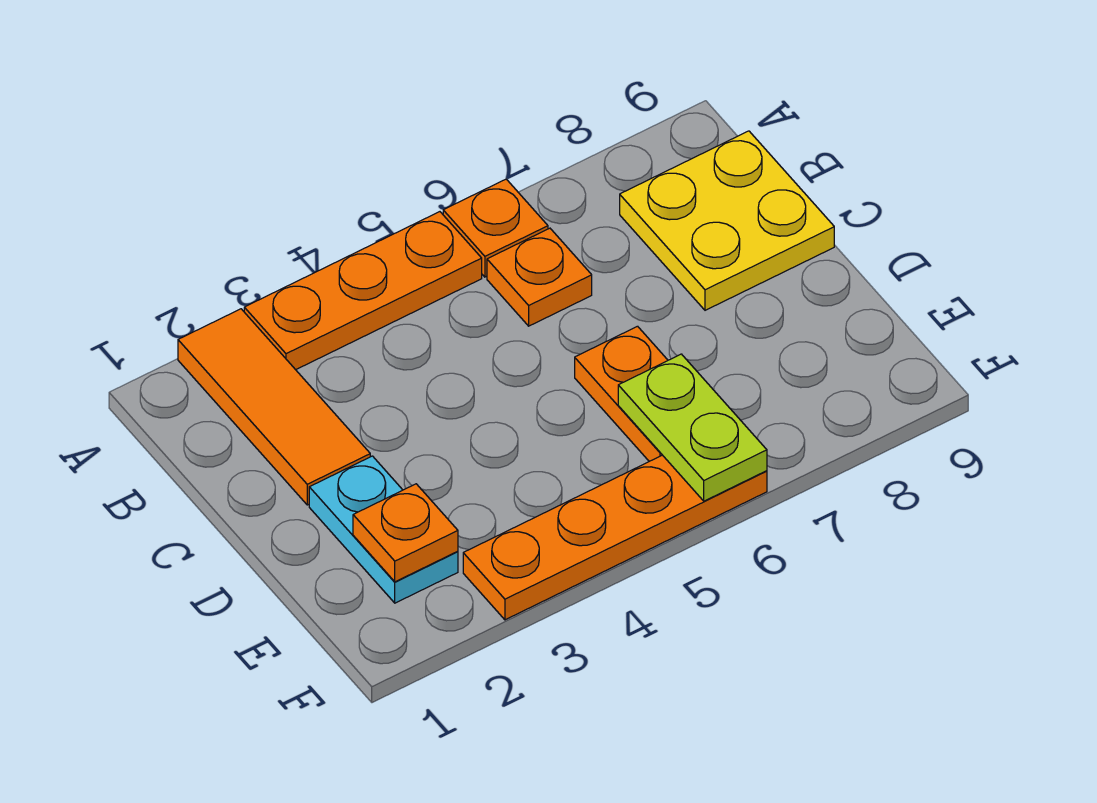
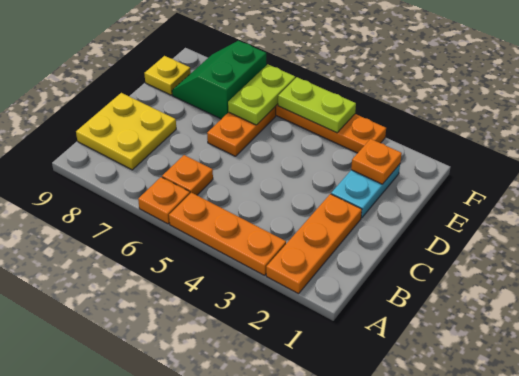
orange 1x3 tile [178,309,370,505] -> orange 1x3 plate [266,194,362,294]
none -> green 2x2 slope [172,41,266,119]
none -> yellow 1x1 plate [144,56,191,95]
none -> lime 1x2 plate [278,77,356,133]

